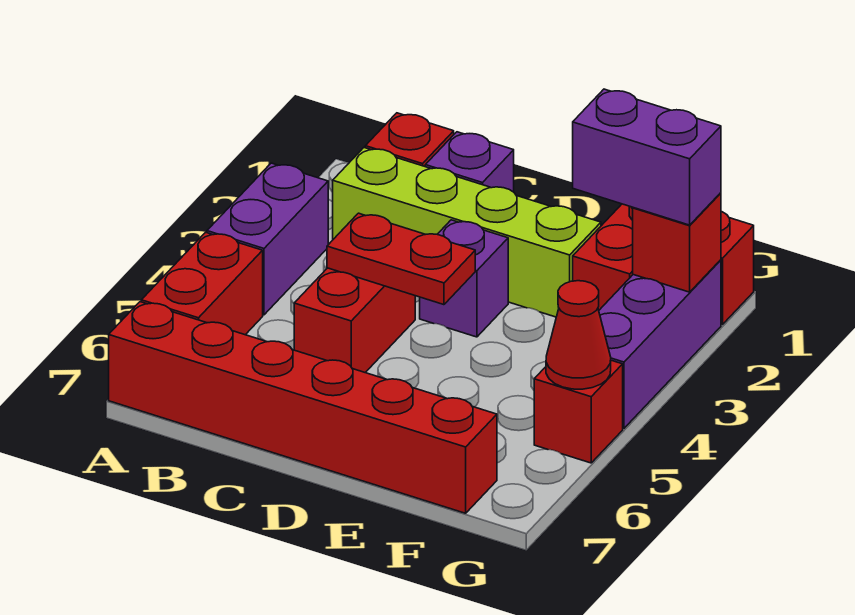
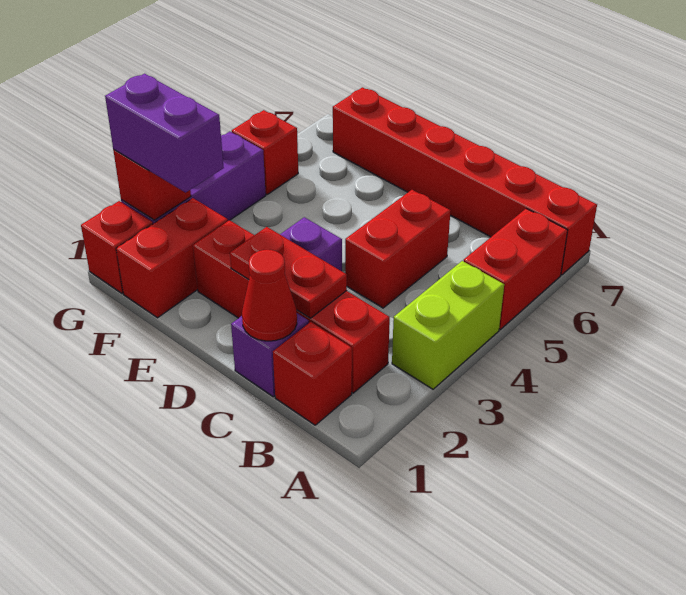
purple 1x2 brick [207,163,328,315] -> lime 1x2 brick [392,261,504,389]
lime 1x4 brick [333,148,601,317] -> red 1x4 brick [193,220,390,393]
red 1x2 plate [327,213,475,305] -> red 1x2 plate moved to [230,227,347,318]
red 1x1 cone [546,281,611,389] -> red 1x1 cone moved to [242,250,297,341]

